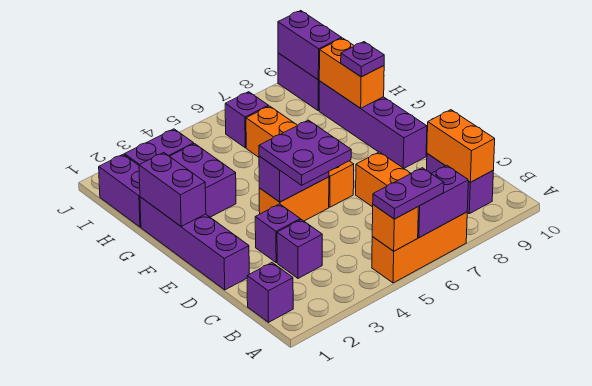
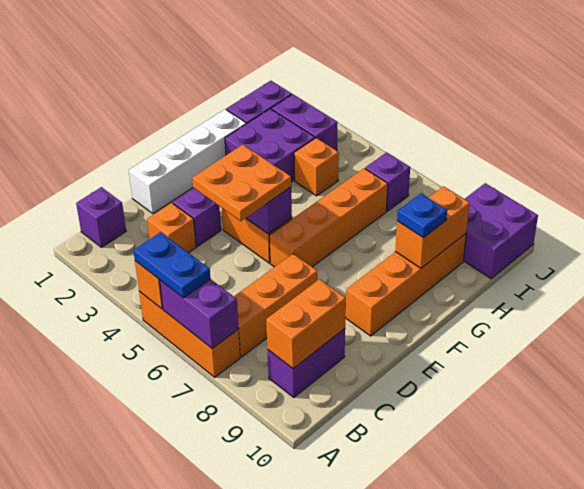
purple 1x2 plate [373,168,444,219] -> blue 1x2 plate [133,232,211,298]
purple 1x1 brick [277,220,322,278] -> orange 1x1 brick [147,203,196,253]
purple 1x4 brick [140,197,249,290] -> white 1x4 brick [129,109,246,214]
purple 2x2 plate [259,120,351,185] -> orange 2x2 plate [192,145,291,221]
purple 1x4 brick [319,81,427,168] -> orange 1x4 brick [346,234,466,336]
purple 1x2 brick [139,153,206,226] -> none
purple 1x1 plate [341,42,384,77] -> blue 1x1 plate [397,194,447,238]
none -> orange 1x1 brick [294,138,339,196]
purple 1x2 brick [278,11,342,80] -> none

